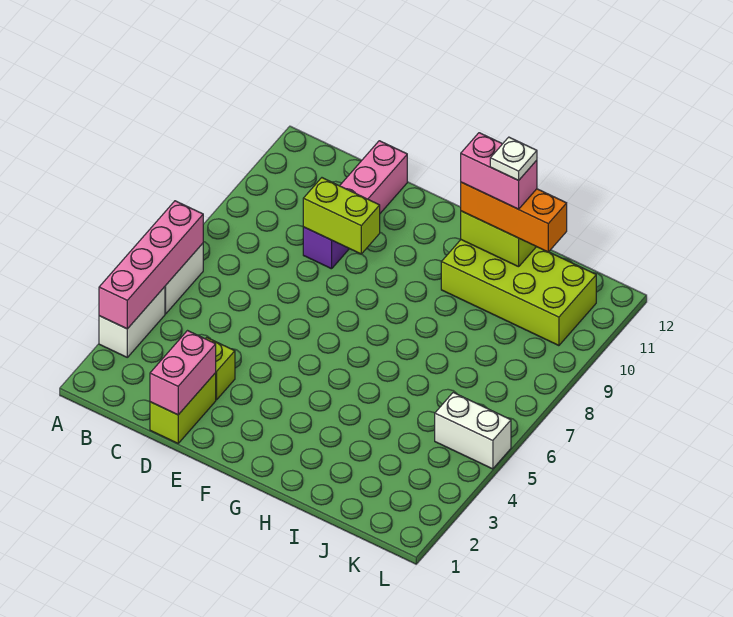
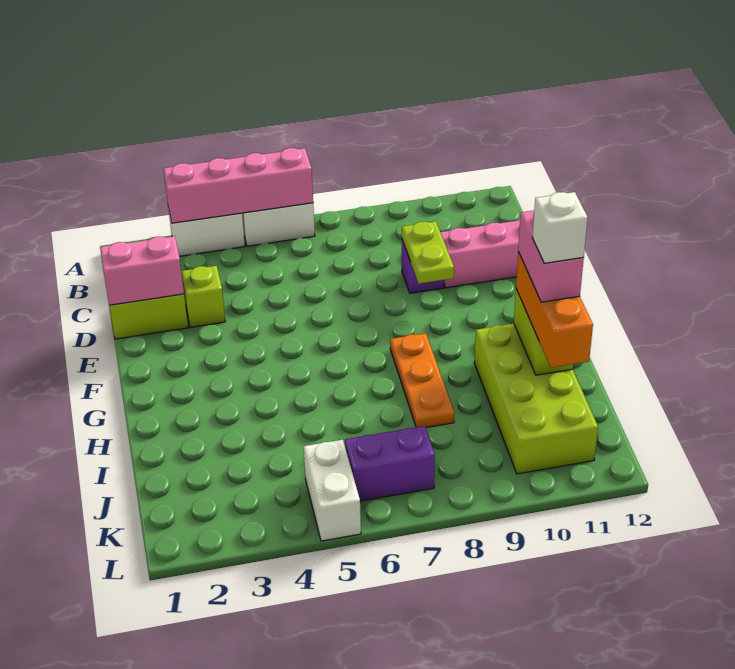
lime 1x2 brick [303,178,380,254] -> lime 1x2 plate [402,221,454,283]
none -> orange 1x3 plate [390,333,454,428]
white 1x1 plate [490,137,537,180] -> white 1x1 brick [533,192,588,263]
none -> purple 1x2 brick [345,426,435,501]

